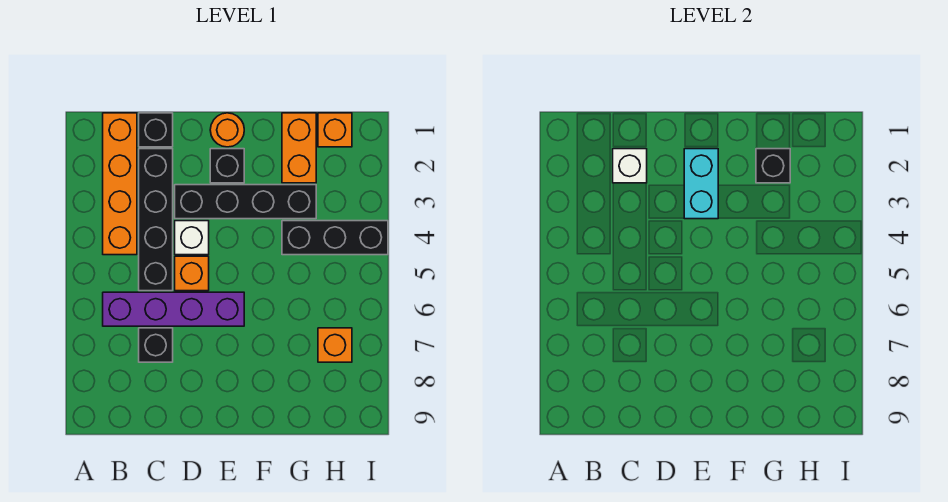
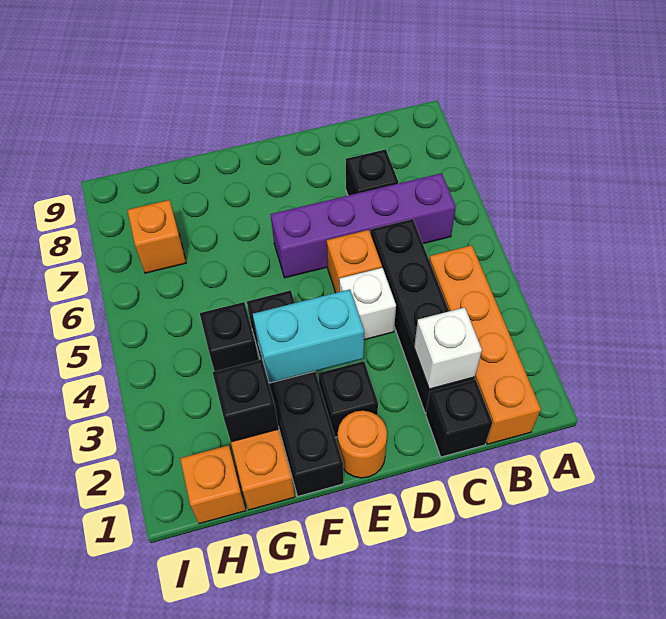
black 1x4 brick [175,185,316,219] -> black 1x4 brick turned to [247,290,343,496]
cyan 1x2 brick [684,149,718,219] -> cyan 1x2 brick turned to [253,289,364,383]
black 1x3 brick [282,221,388,255] -> black 1x1 brick [200,302,259,371]

